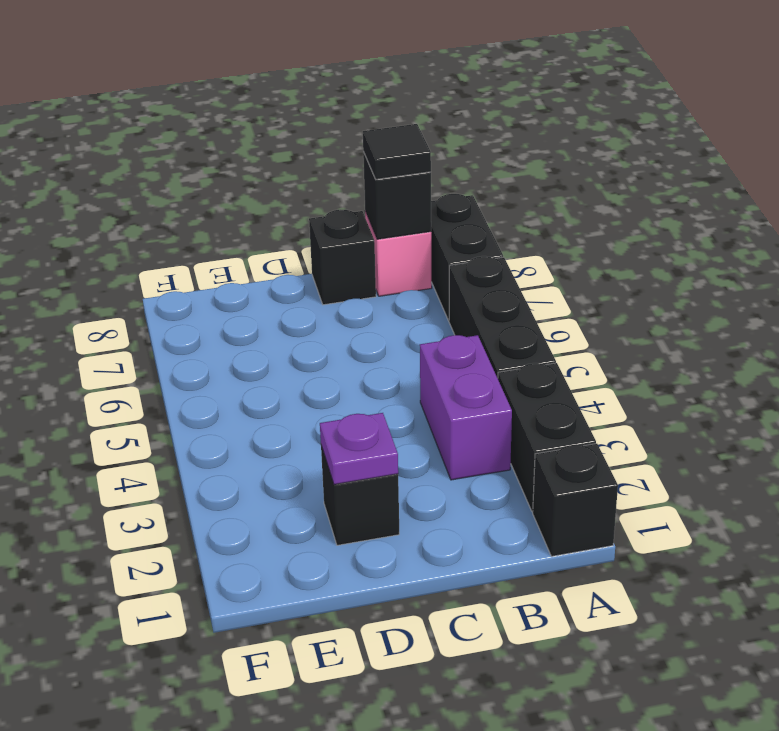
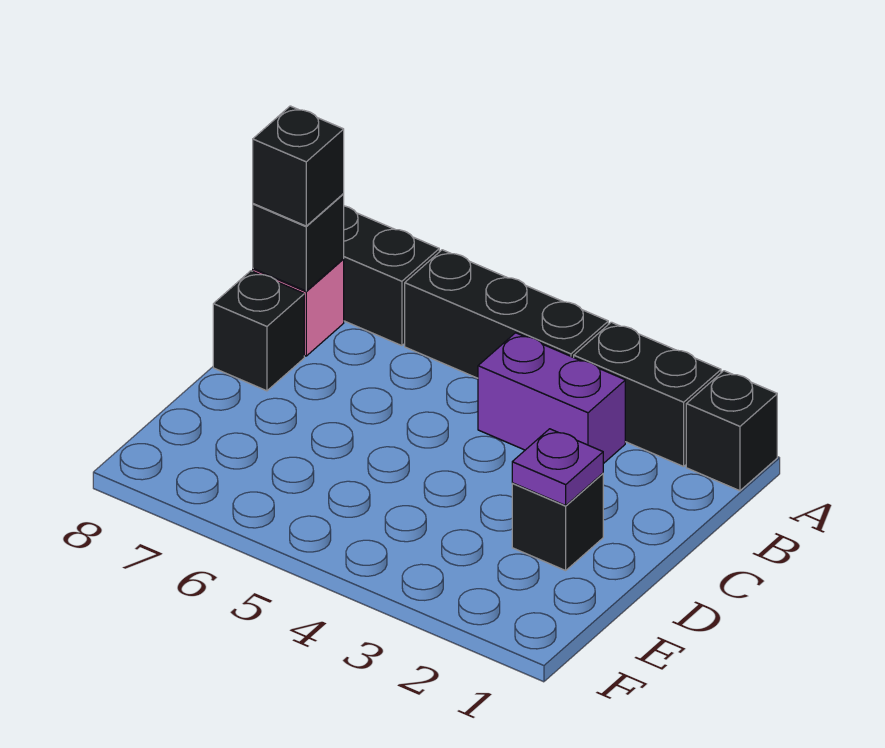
black 1x1 tile [363,124,431,179] -> black 1x1 brick [253,106,344,226]

